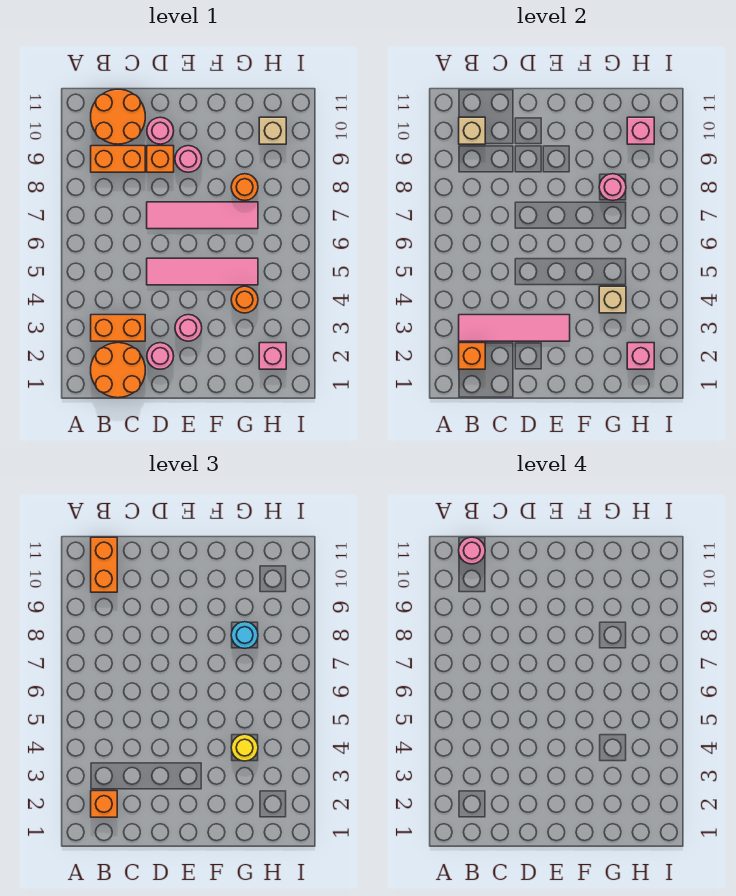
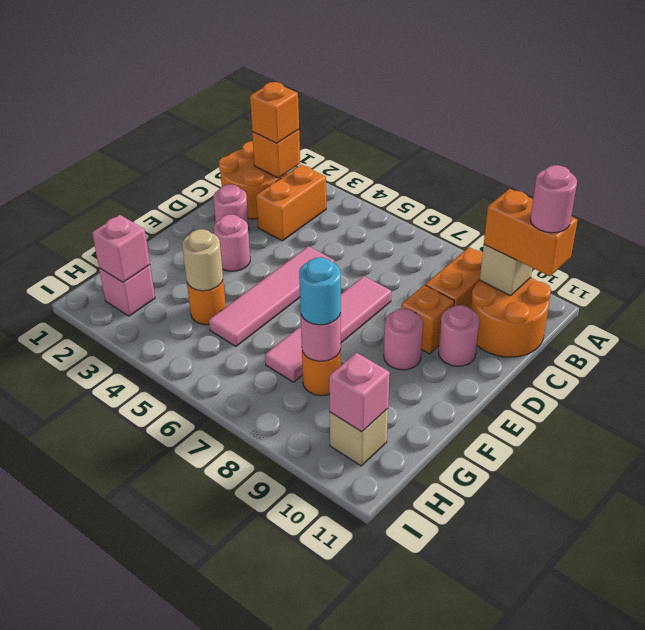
pink 1x4 tile [459,315,570,341] -> none
tan 1x1 brick [599,286,626,313] -> tan 1x1 round brick [182,229,223,291]
yellow 1x1 round brick [231,734,258,761] -> none

